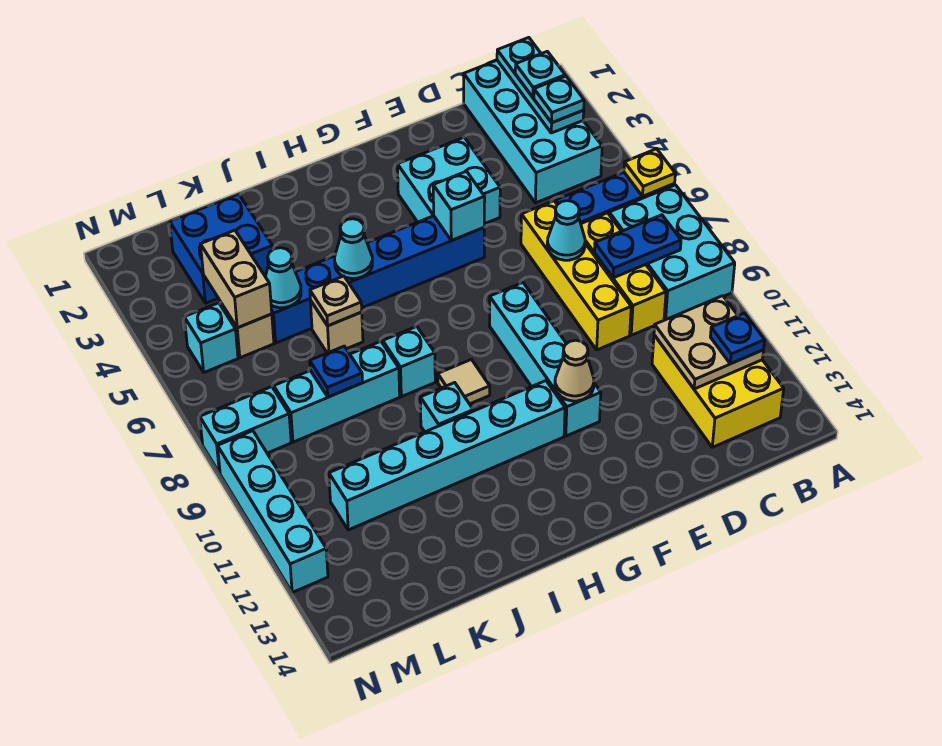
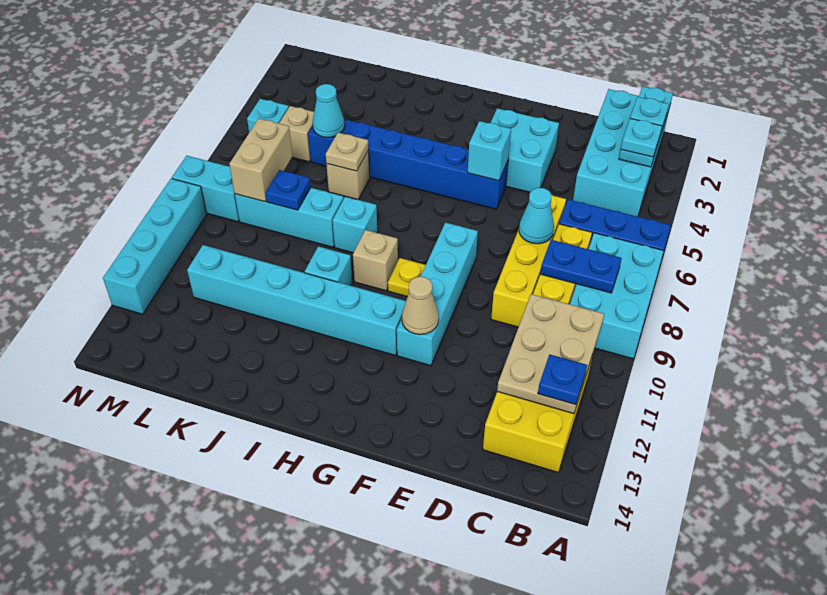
yellow 1x1 plate [624,149,675,196] -> yellow 1x1 plate moved to [388,258,426,297]
tan 2x2 plate [654,296,764,389] -> tan 2x3 plate [497,294,604,414]
tan 1x1 tile [438,359,490,404] -> tan 1x1 brick [353,230,398,291]
cyan 1x1 cone [335,219,372,279] -> none
blue 2x2 brick [170,194,273,303] -> none
tan 1x2 brick [201,230,272,328] -> tan 1x2 brick moved to [229,119,293,202]

